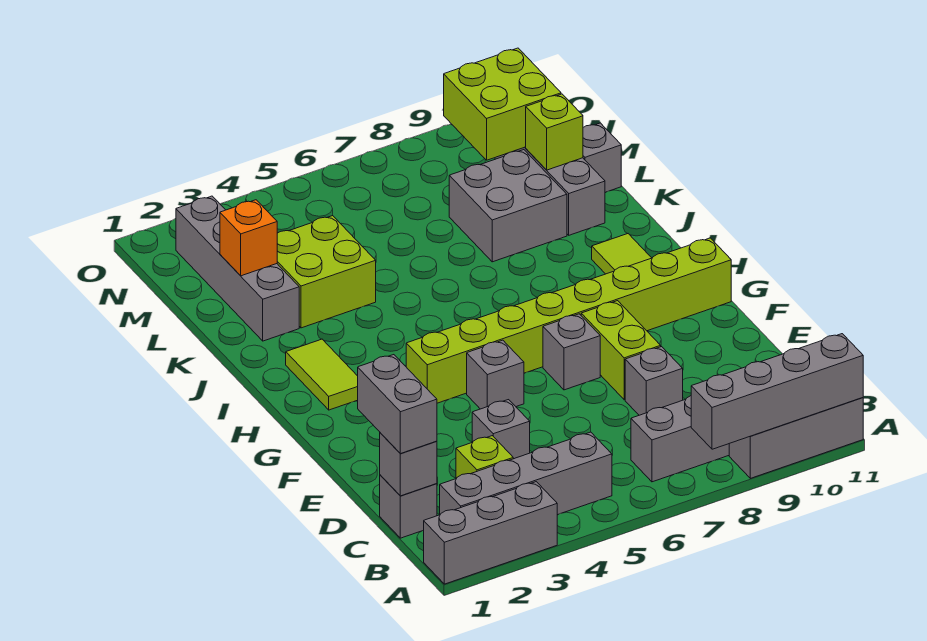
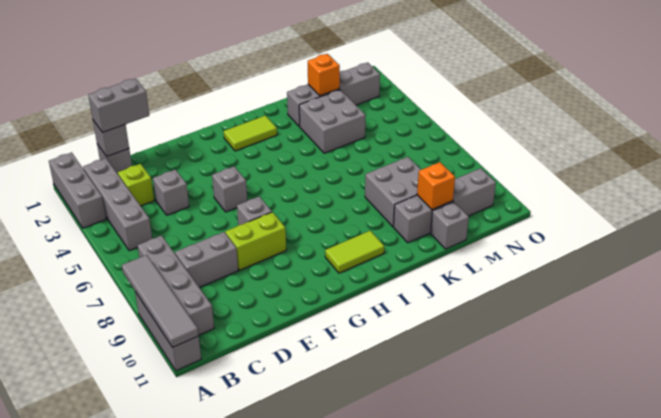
grey 1x4 brick [691,334,863,449] -> grey 1x4 tile [122,255,199,348]
grey 1x1 brick [625,347,683,415] -> grey 1x2 brick [175,232,238,287]
lime 1x8 brick [406,238,731,403] -> none
lime 2x2 brick [277,216,376,328] -> grey 2x2 brick [299,90,366,153]
lime 1x1 brick [526,94,583,170] -> orange 1x1 brick [417,162,455,210]
lime 2x2 brick [444,48,561,160] -> none

